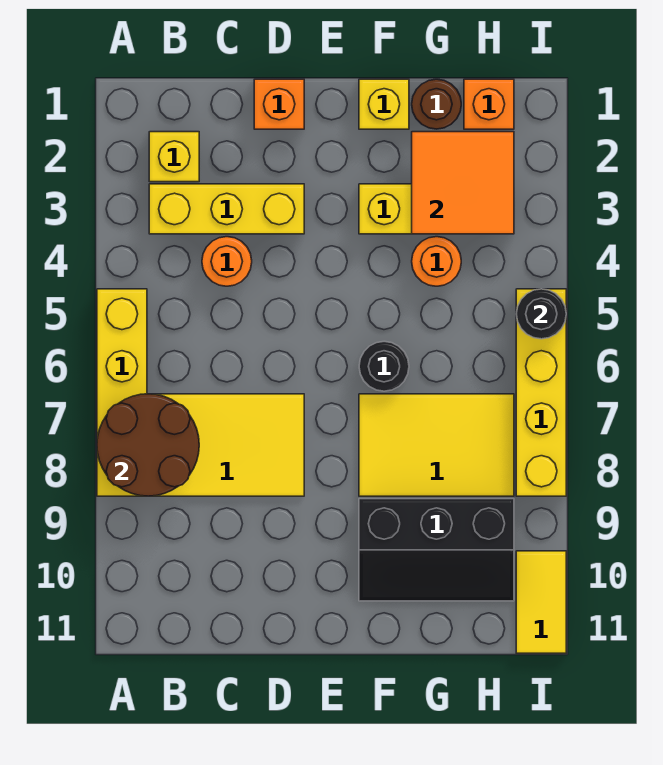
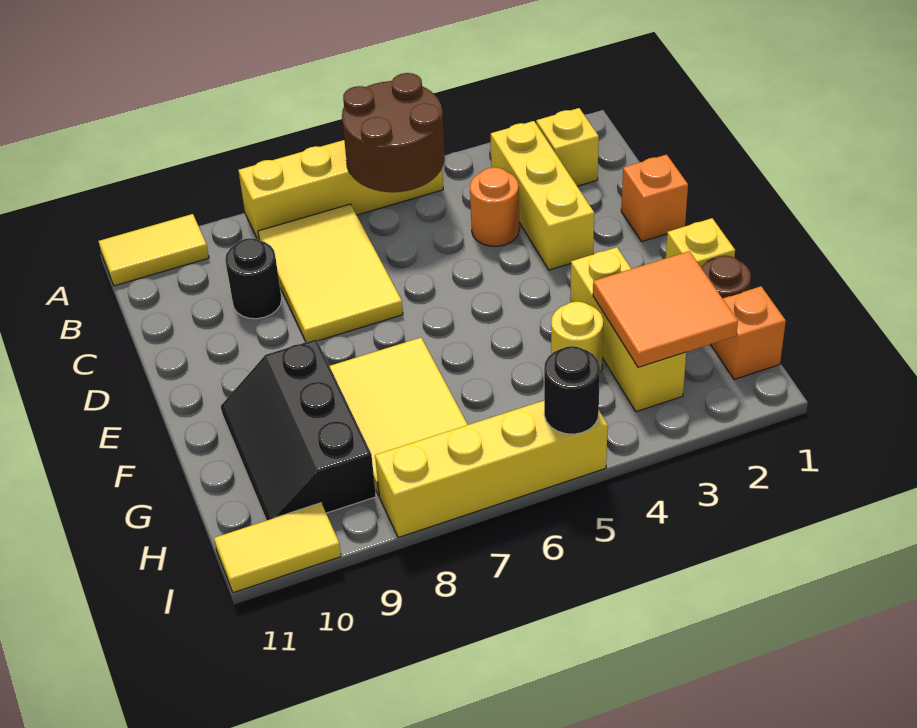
brown 2x2 round brick [97,394,199,496] -> brown 2x2 round brick moved to [342,73,445,192]
none -> yellow 1x2 tile [99,214,209,286]
black 1x1 round brick [359,341,409,391] -> black 1x1 round brick moved to [225,238,282,319]
orange 1x1 round brick [412,237,461,286] -> yellow 1x1 round brick [551,302,603,372]

